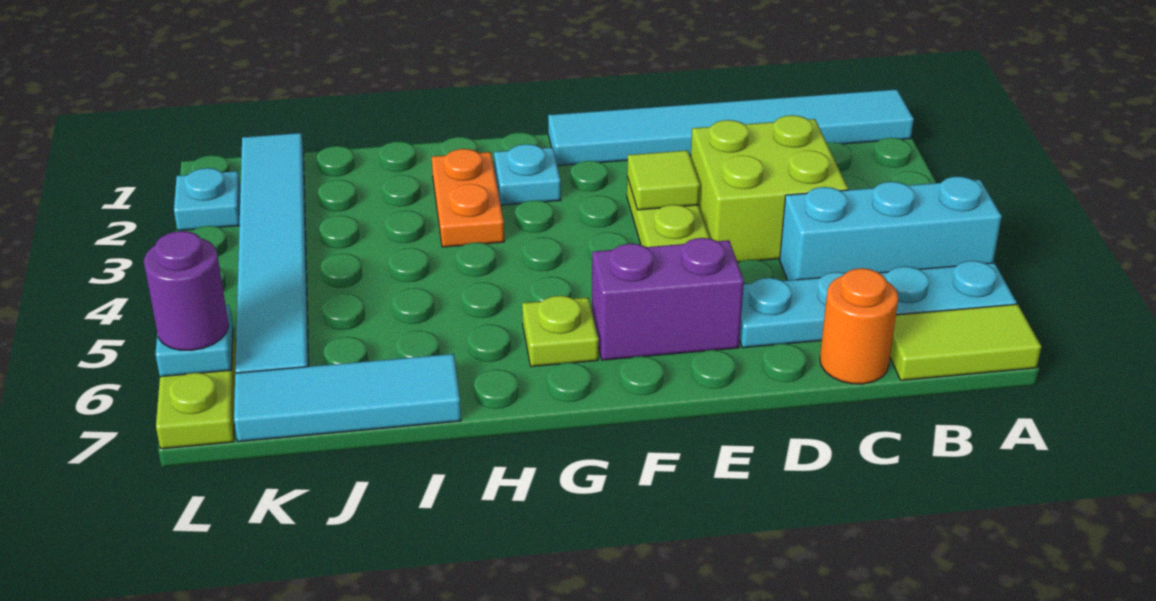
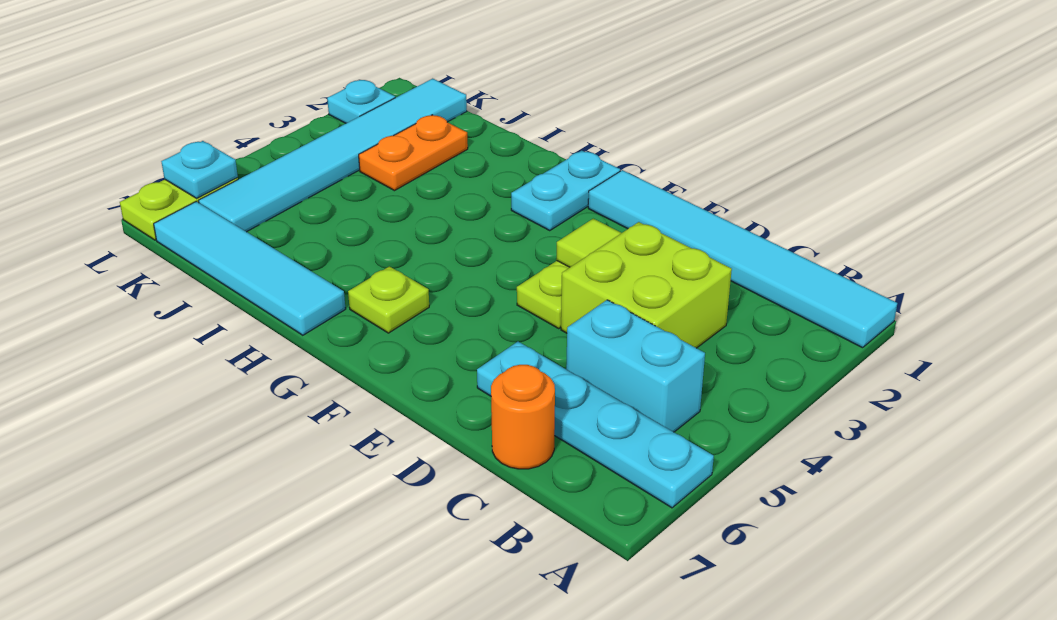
cyan 1x3 brick [780,176,1002,280] -> cyan 1x2 brick [566,300,705,432]
lime 1x2 tile [890,304,1041,380] -> none
purple 1x2 brick [592,238,744,360] -> none
cyan 1x1 plate [494,144,561,205] -> cyan 1x2 plate [511,151,620,231]
orange 1x2 plate [432,149,504,247] -> orange 1x2 plate moved to [359,115,468,191]
cyan 1x3 tile [234,354,461,442] -> cyan 1x4 tile [154,201,346,335]
purple 1x1 round brick [144,231,229,350] -> none

